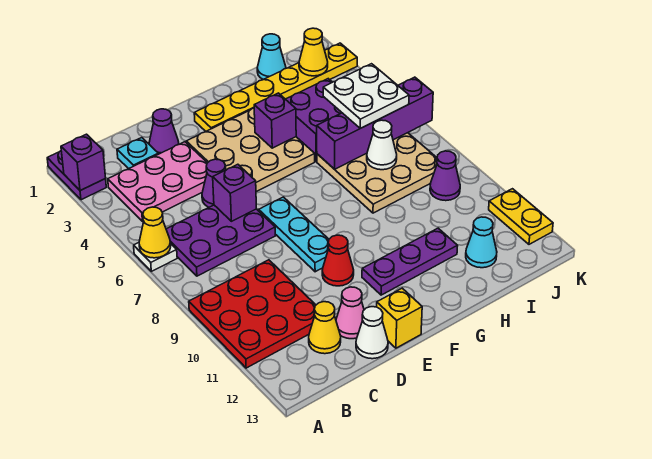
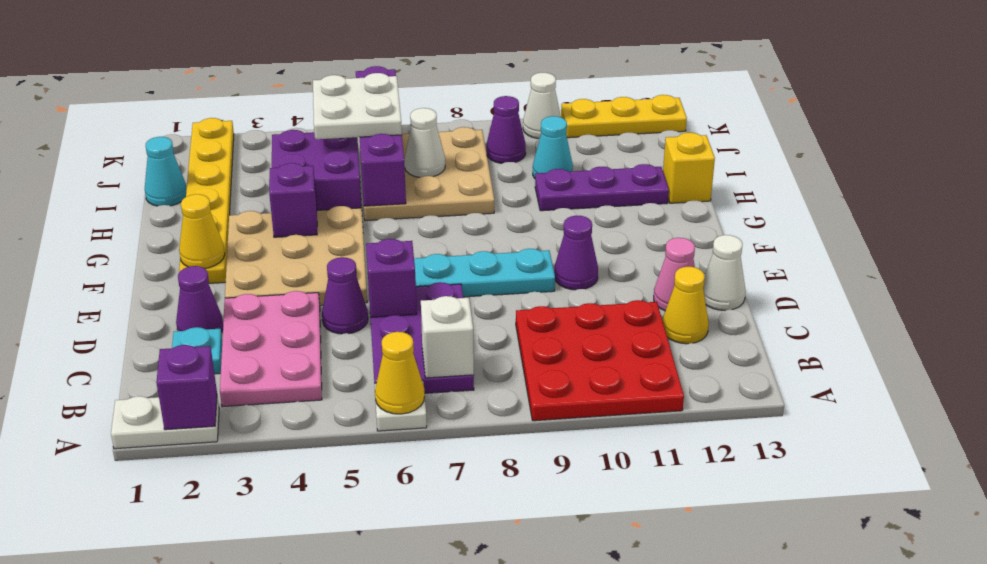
purple 1x2 plate [47,151,106,200] -> white 1x2 plate [111,396,219,449]
none -> white 1x1 brick [421,296,474,378]
red 1x1 cone [322,235,354,286] -> purple 1x1 cone [554,216,598,290]
yellow 1x1 brick [377,288,422,348] -> yellow 1x1 brick moved to [663,133,715,203]
purple 1x3 plate [362,228,457,295] -> purple 1x3 plate turned to [535,164,669,211]
cyan 1x1 cone [466,217,497,268] -> cyan 1x1 cone moved to [533,116,573,178]
yellow 1x1 cone [299,28,328,76] -> yellow 1x1 cone moved to [179,194,225,268]
none -> white 1x1 cone [523,73,561,139]
yellow 1x2 plate [489,189,553,244] -> yellow 1x3 plate [561,95,687,138]

